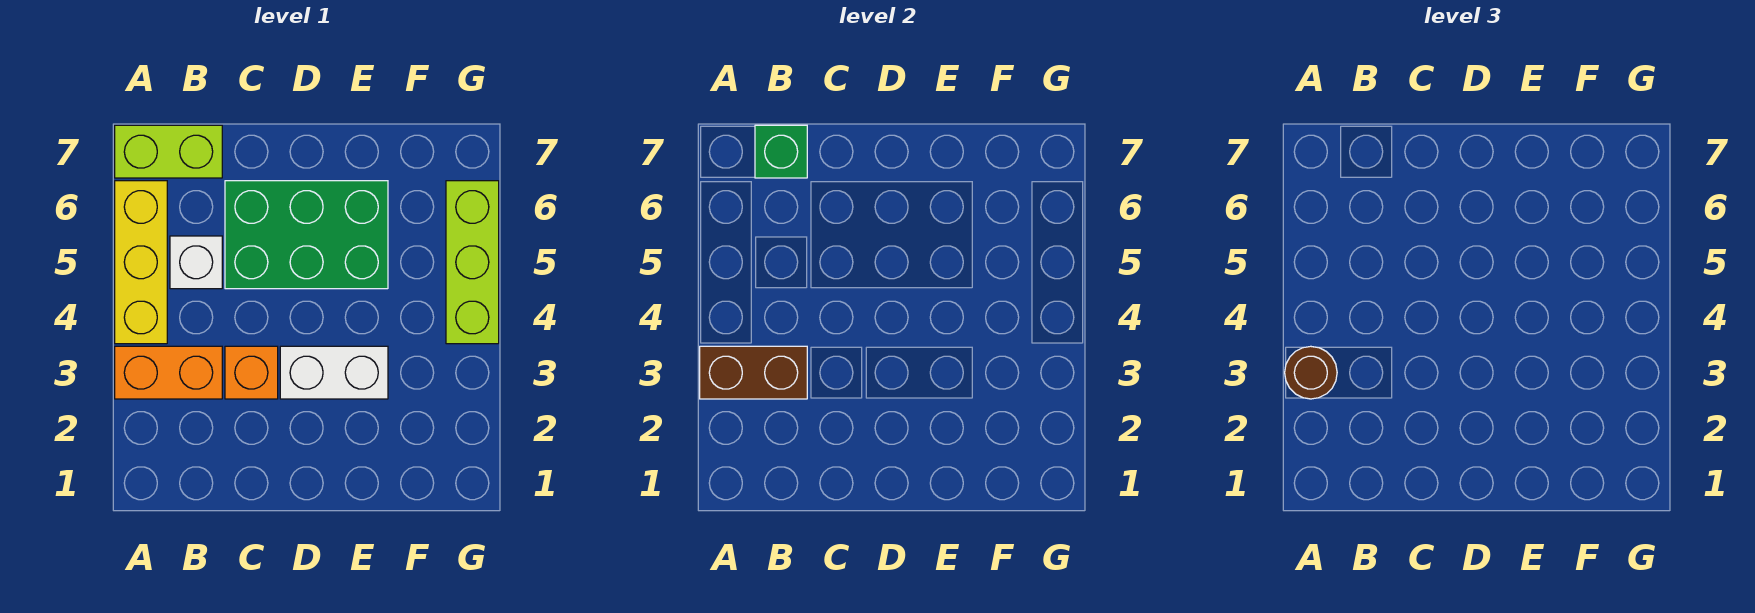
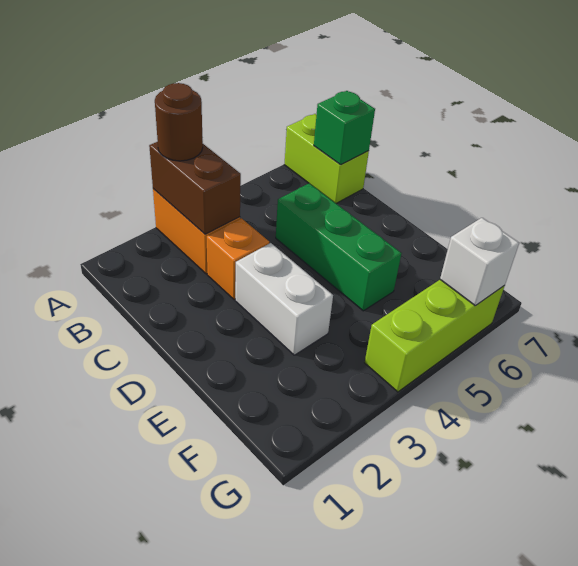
yellow 1x3 brick [115,181,167,344] -> none
white 1x1 brick [170,236,222,289] -> white 1x1 brick moved to [440,218,519,305]
green 2x3 brick [225,181,388,289] -> green 1x3 brick [276,183,402,311]

